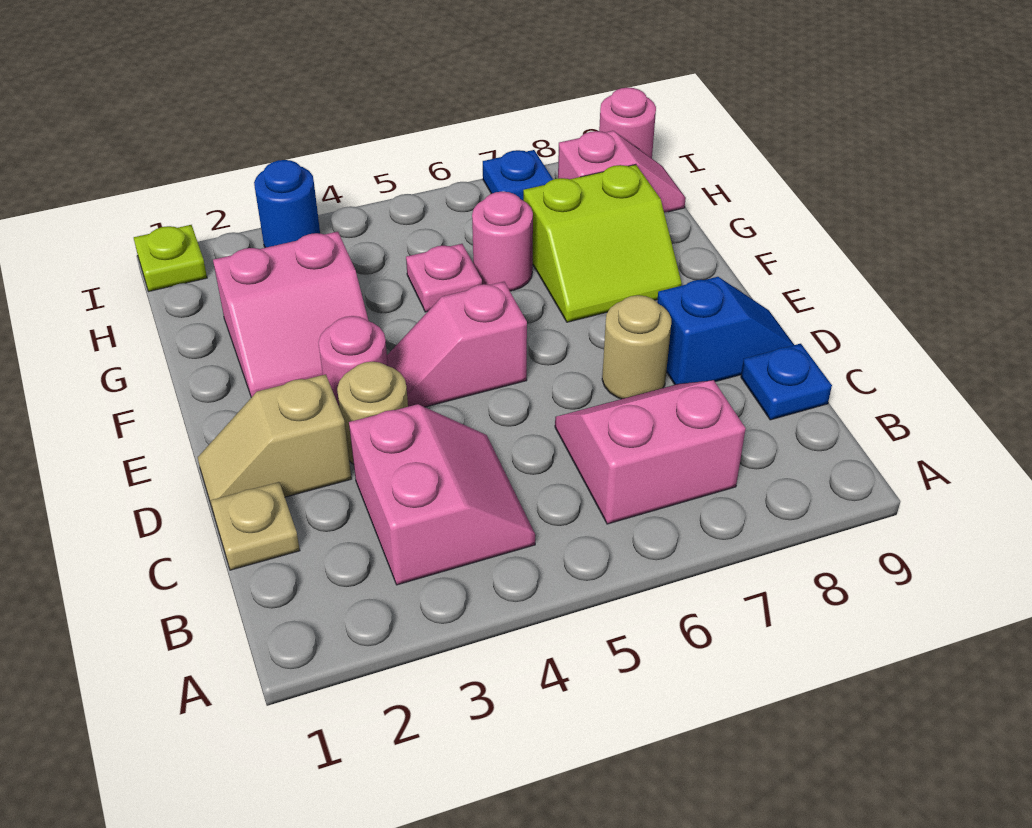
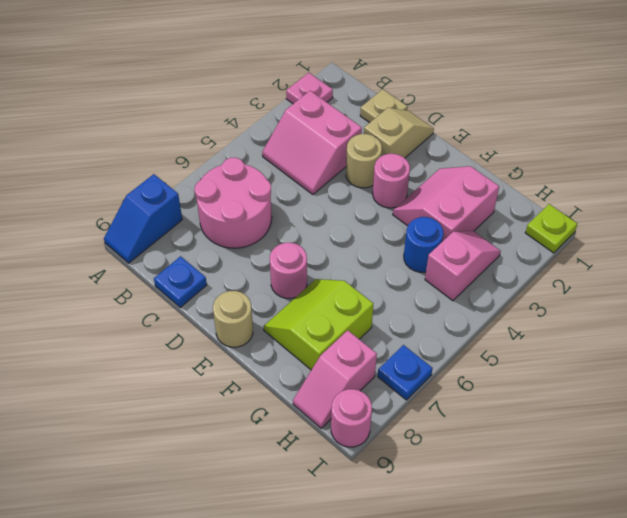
pink 2x2 slope [555,380,746,524] -> pink 2x2 round brick [195,158,272,248]
tan 1x1 round brick [602,295,671,399] -> tan 1x1 round brick moved to [213,291,253,347]
blue 1x2 slope [657,277,794,385] -> blue 1x2 slope moved to [104,174,182,263]
pink 1x2 slope [387,282,527,407] -> pink 1x2 slope moved to [425,231,501,301]
pink 1x1 plate [406,244,482,312] -> pink 1x1 plate moved to [286,73,333,104]
pink 1x1 round brick [472,192,533,291] -> pink 1x1 round brick moved to [270,243,307,298]
blue 1x1 round brick [254,160,320,248] -> blue 1x1 round brick moved to [404,217,443,272]

